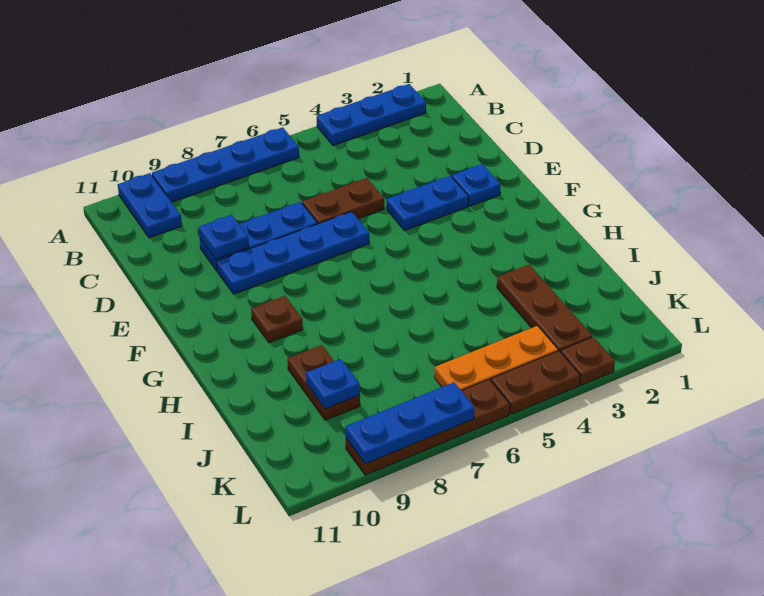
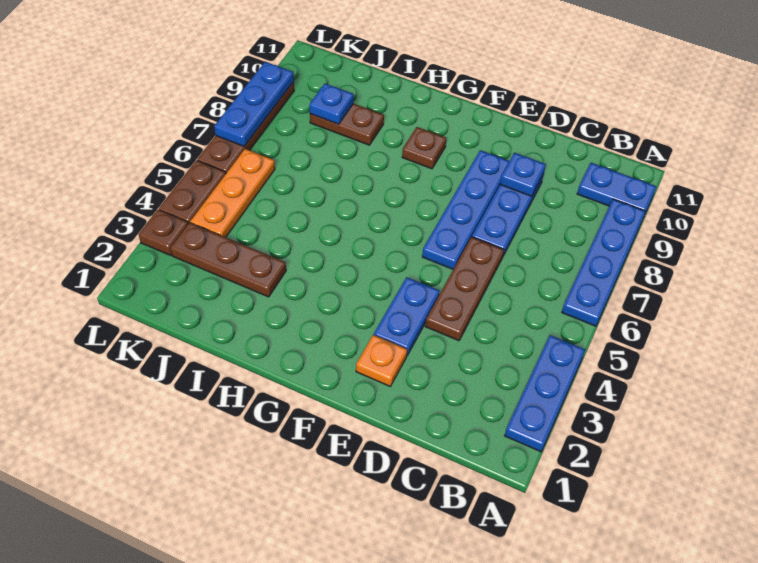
brown 1x2 plate [302,178,384,224] -> brown 1x3 plate [425,237,504,341]
blue 1x1 plate [452,164,501,206] -> orange 1x1 plate [356,335,407,386]

